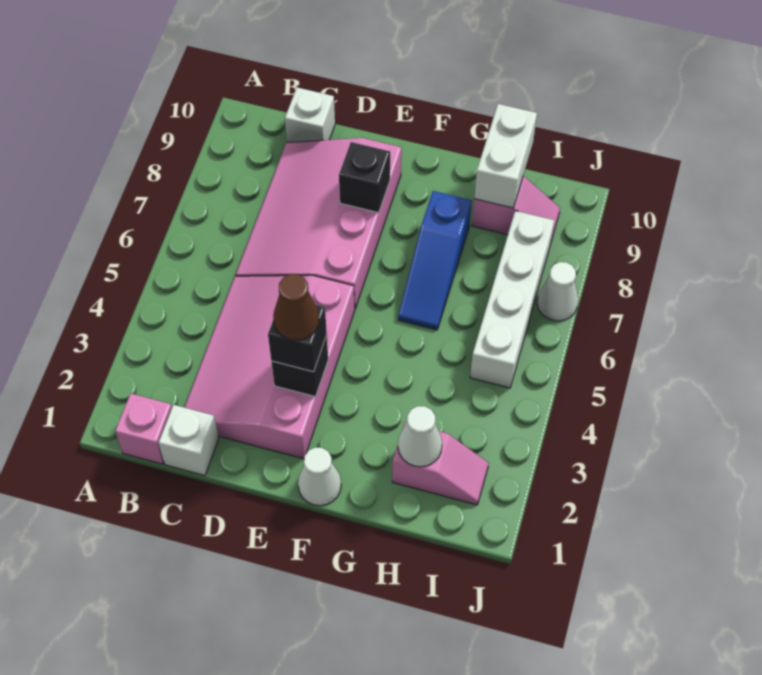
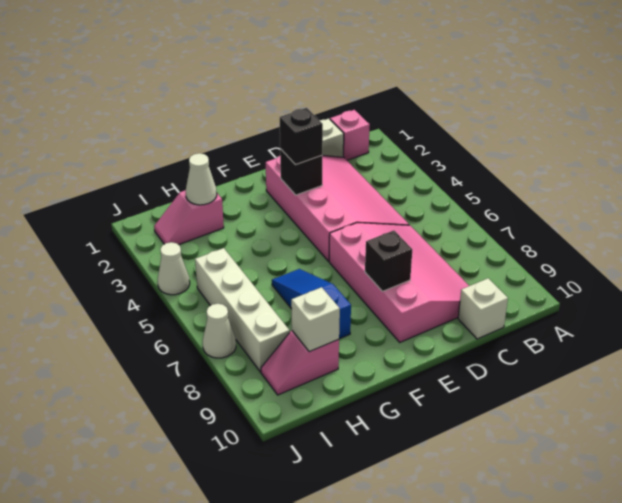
brown 1x1 cone [273,274,319,340] -> none
white 1x1 cone [298,448,341,506] -> white 1x1 cone moved to [158,242,190,295]
white 1x2 brick [474,104,537,208] -> white 1x1 brick [291,287,340,352]

